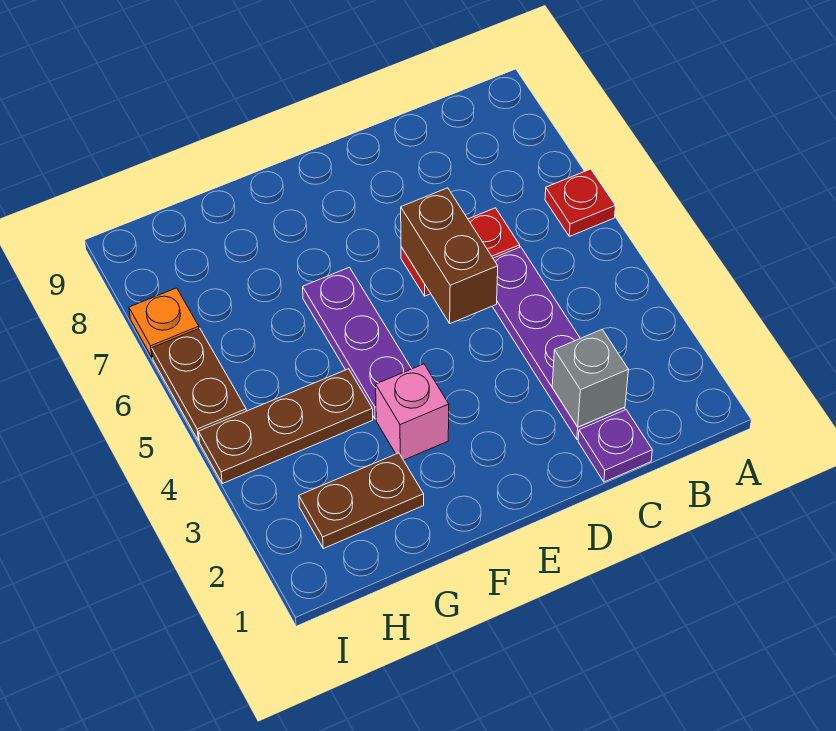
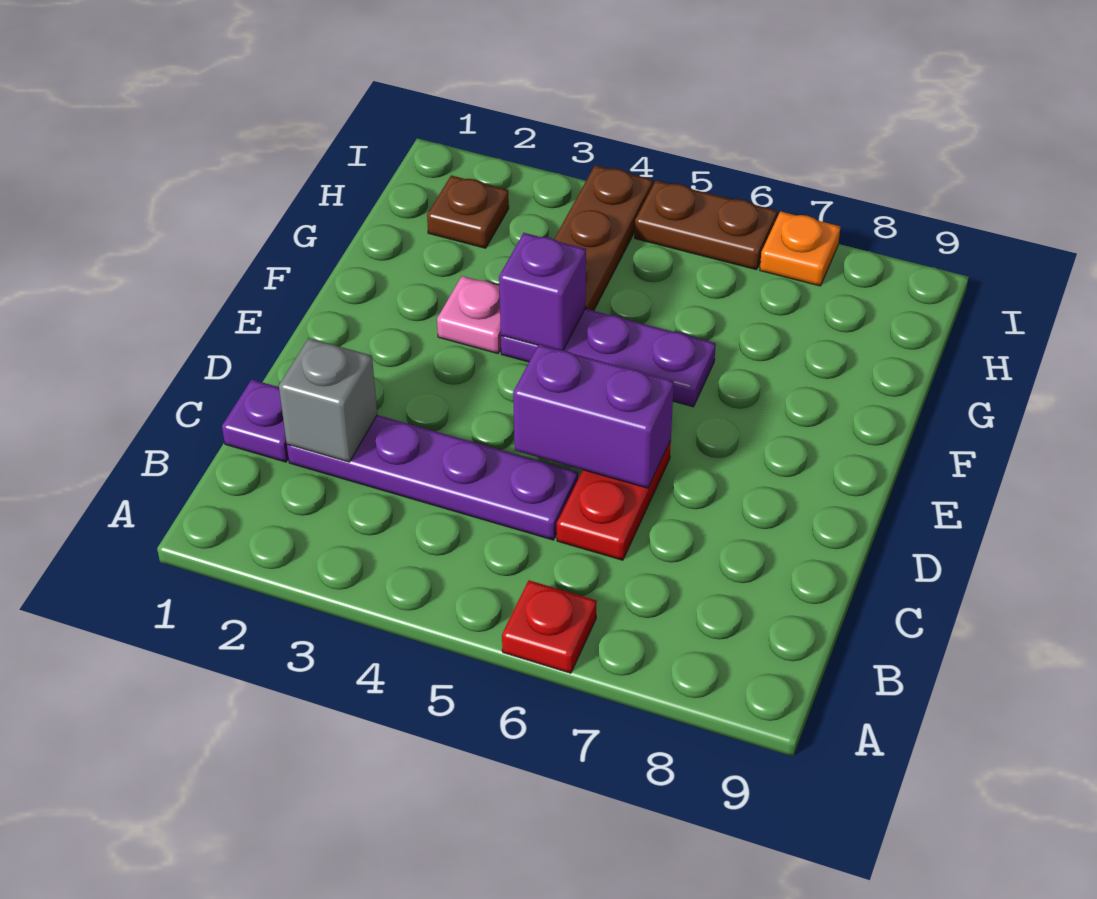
brown 1x2 brick [401,188,498,324] -> purple 1x2 brick [513,344,674,488]
pink 1x1 brick [376,364,449,460] -> pink 1x1 plate [437,276,501,353]
none -> purple 1x1 brick [499,233,586,350]
brown 1x2 plate [299,453,424,548] -> brown 1x1 plate [427,175,509,248]

